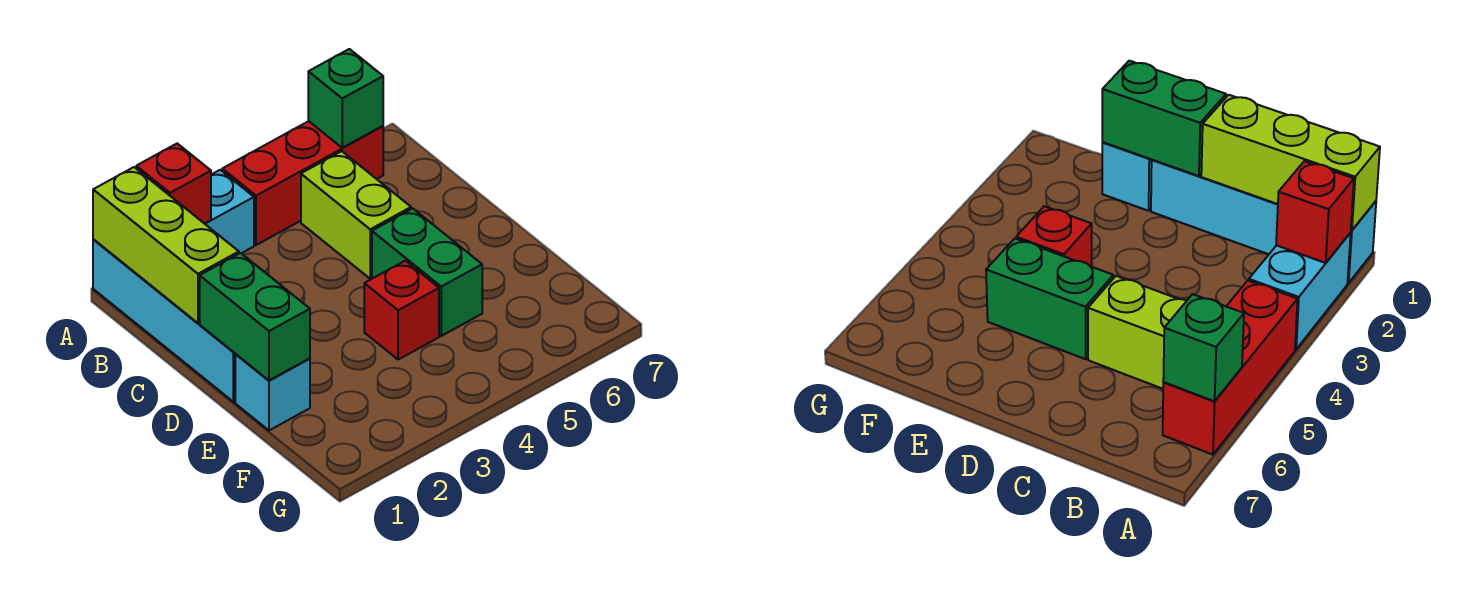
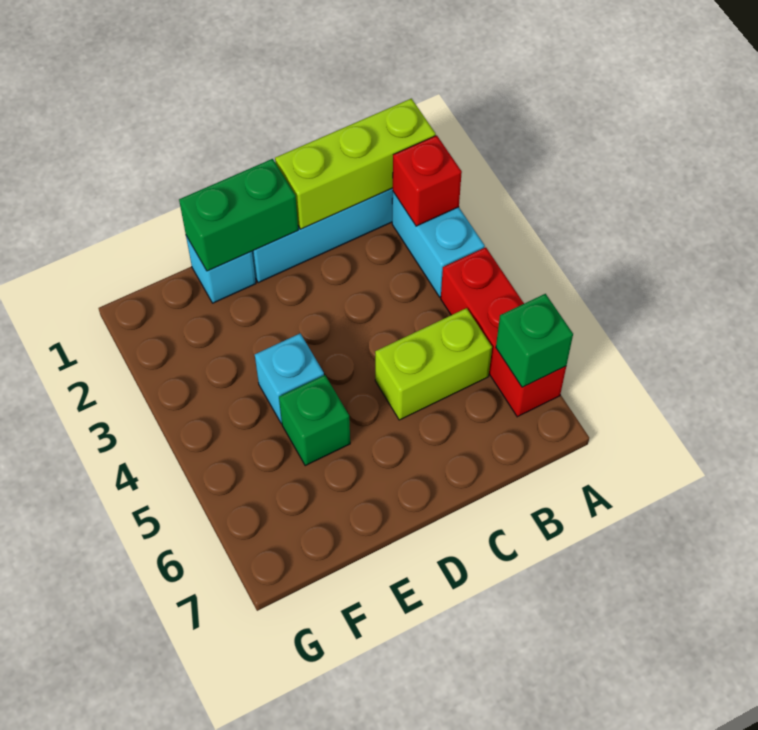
green 1x2 brick [372,209,482,336] -> green 1x1 brick [279,375,350,466]
red 1x1 brick [364,261,439,360] -> cyan 1x1 brick [255,333,324,423]

